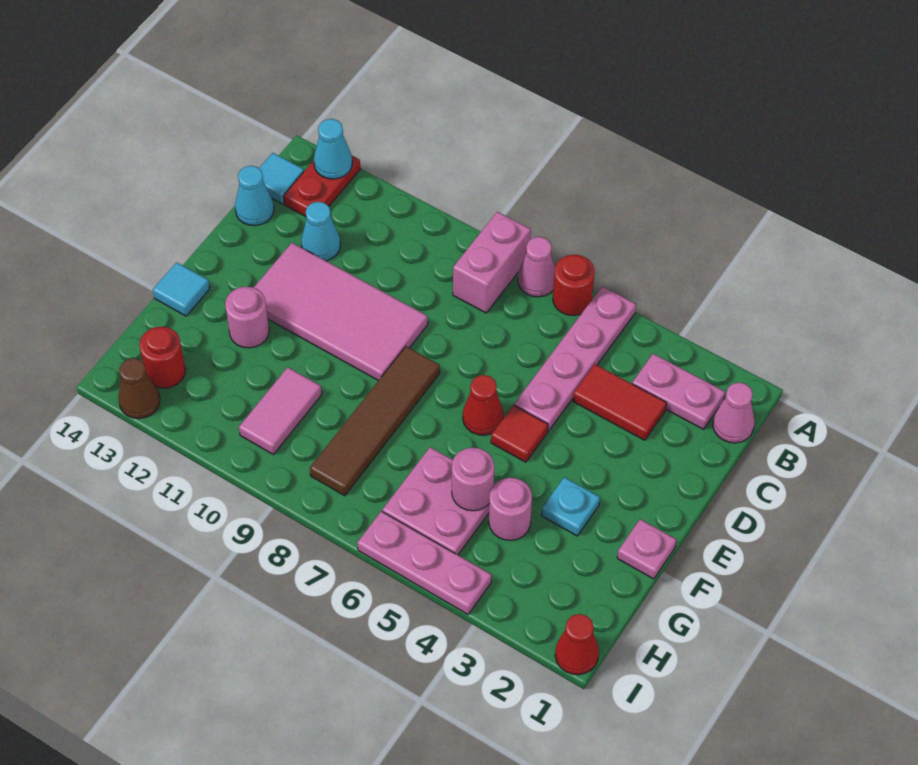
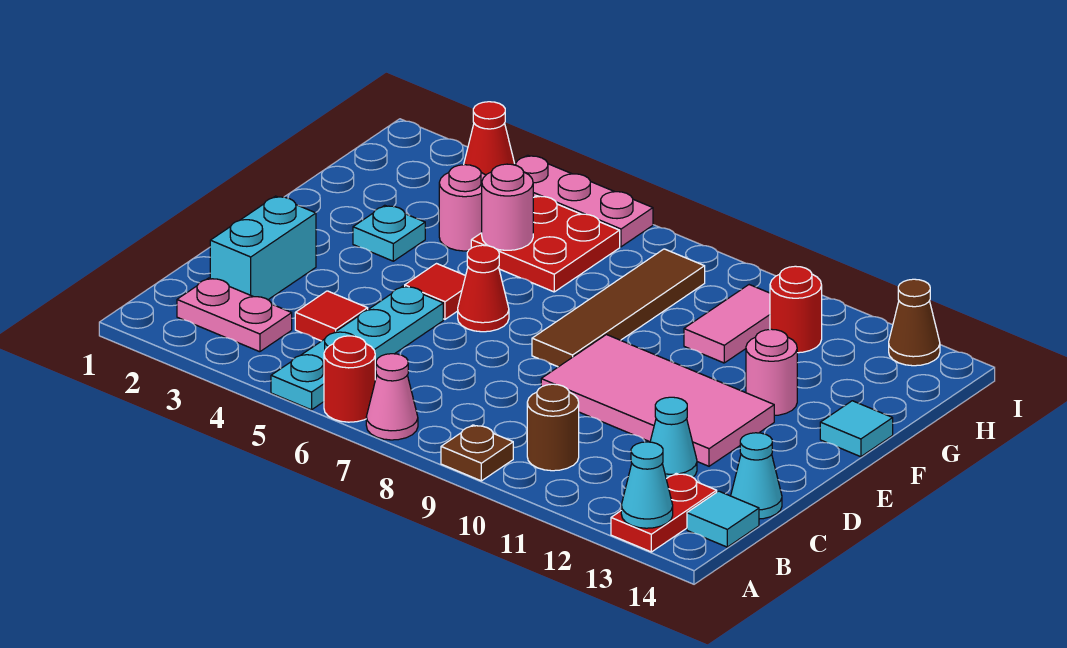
pink 1x4 plate [514,286,636,431] -> cyan 1x4 plate [271,286,443,410]
pink 1x2 brick [453,212,531,313] -> none
none -> brown 1x1 plate [441,425,513,481]
pink 1x1 cone [713,382,755,443] -> none
none -> brown 1x1 round brick [527,384,579,471]
none -> cyan 1x2 brick [210,196,316,300]
red 1x2 tile [573,364,667,440] -> red 1x1 tile [295,291,368,341]
pink 1x1 plate [617,519,676,579] -> none
pink 2x2 plate [382,447,495,555] -> red 2x2 plate [471,196,620,292]
red 1x1 round brick [139,327,186,388] -> red 1x1 round brick moved to [770,266,822,353]
red 1x1 cone [555,614,599,675] -> red 1x1 cone moved to [464,102,515,175]

